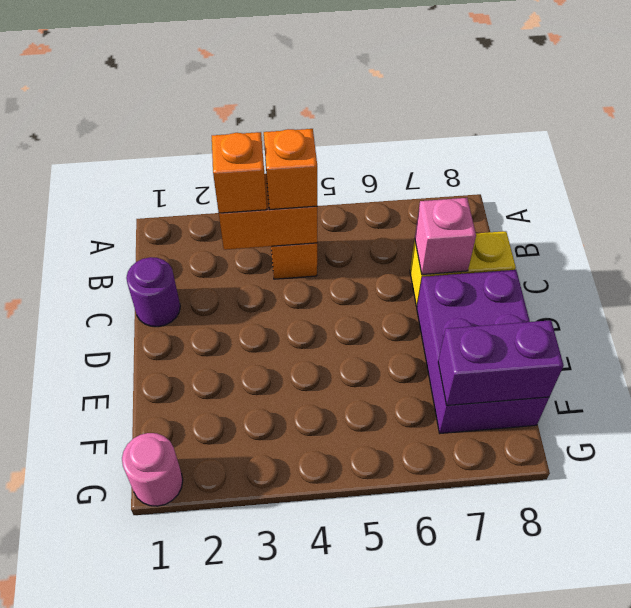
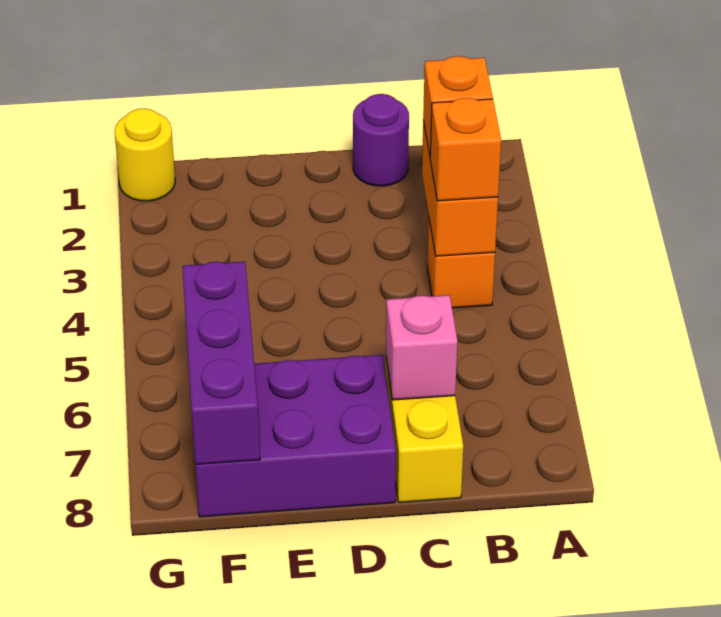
purple 1x2 brick [438,320,564,405] -> purple 1x3 brick [182,262,260,465]
pink 1x1 round brick [122,433,183,506] -> yellow 1x1 round brick [114,108,175,201]

